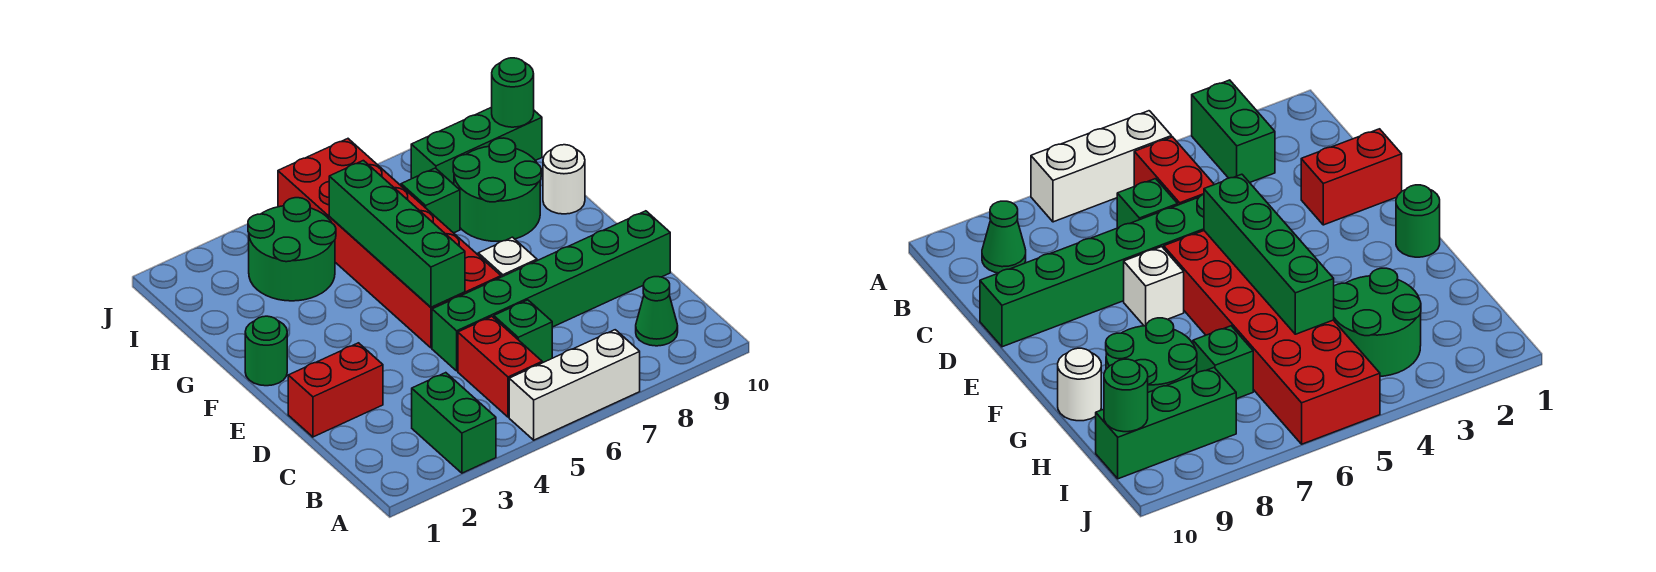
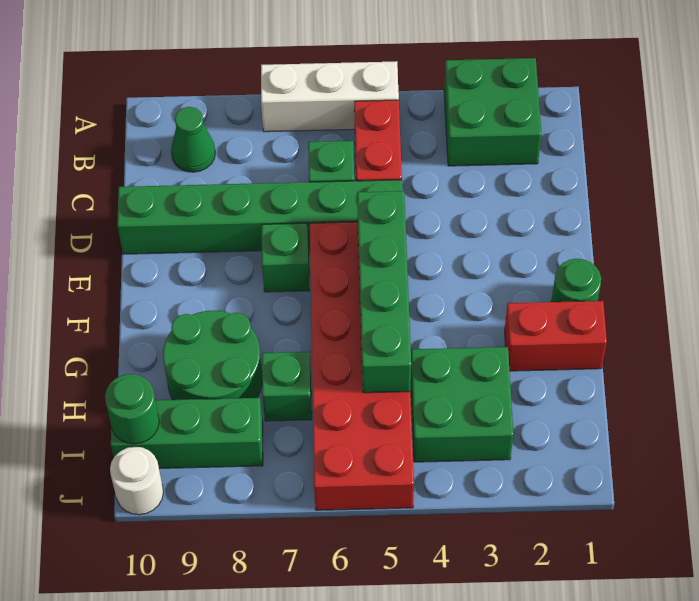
green 1x2 brick [412,373,496,473] -> green 2x2 brick [444,58,542,166]
red 1x2 brick [288,343,383,437] -> red 1x2 brick moved to [505,301,607,371]
white 1x1 brick [478,237,537,277] -> green 1x1 brick [262,223,310,292]
white 1x1 round brick [543,145,585,214] -> white 1x1 round brick moved to [110,447,163,515]
green 2x2 round brick [248,198,336,301] -> green 2x2 brick [411,347,514,462]

